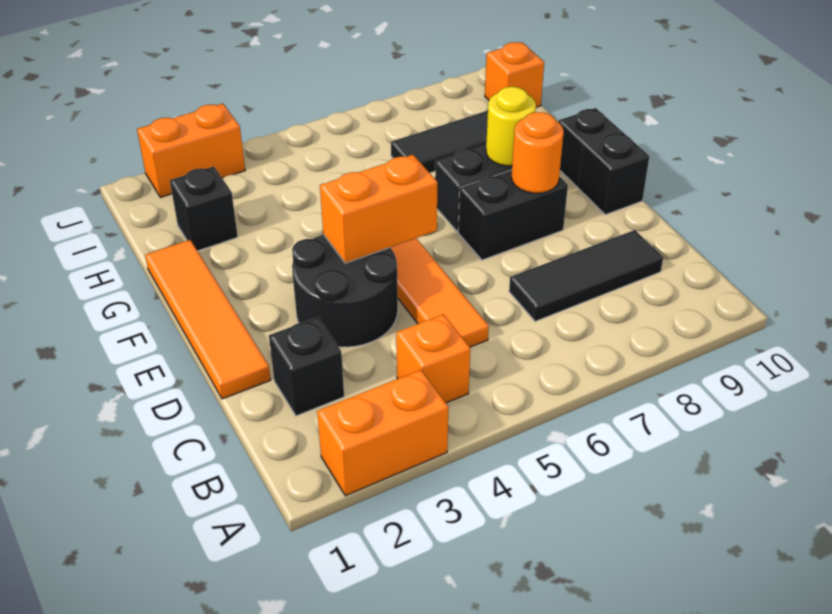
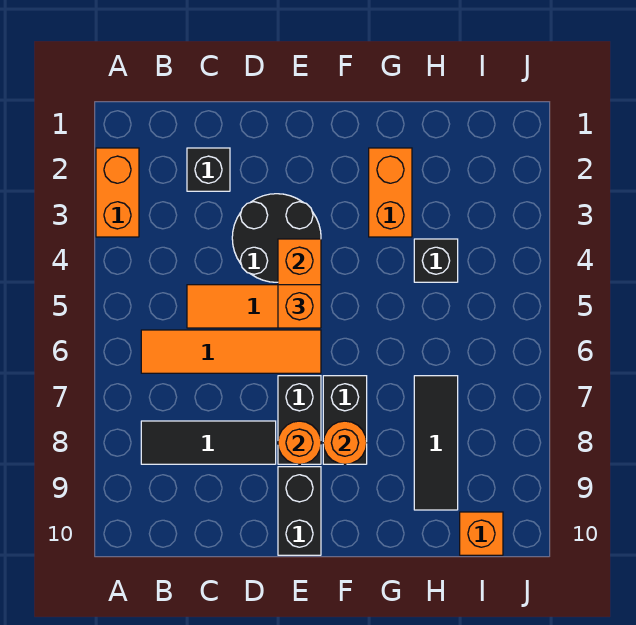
orange 1x1 brick [396,314,470,403] -> orange 1x1 brick moved to [278,285,321,328]
black 1x3 tile [509,230,663,321] -> black 1x3 tile turned to [141,421,276,464]
orange 1x4 tile [145,240,271,399] -> orange 1x4 tile moved to [141,330,321,373]
black 1x2 brick [558,108,650,215] -> black 1x2 brick turned to [278,467,321,555]
yellow 1x1 round brick [486,87,536,166] -> orange 1x1 round brick [323,421,367,464]
black 1x1 brick [170,167,238,251] -> black 1x1 brick moved to [414,239,458,282]
orange 1x2 brick [137,104,245,197] -> orange 1x2 brick moved to [369,148,412,237]

